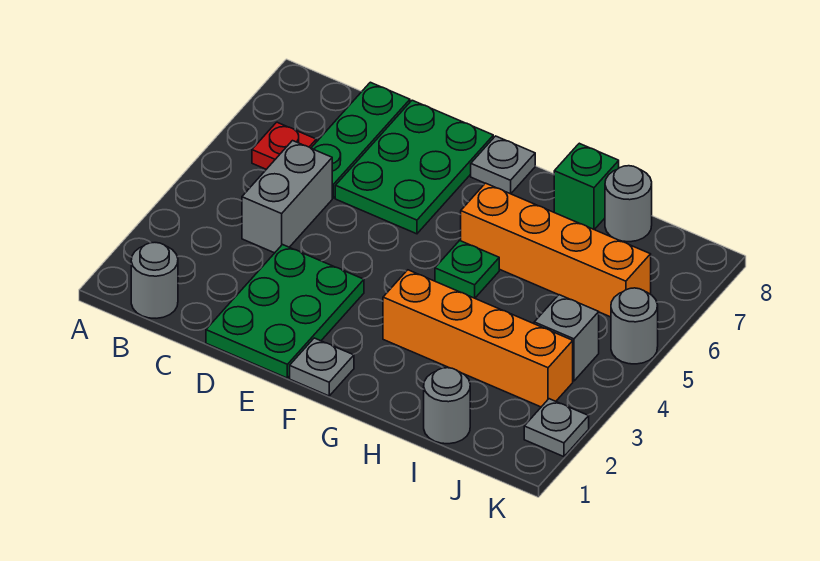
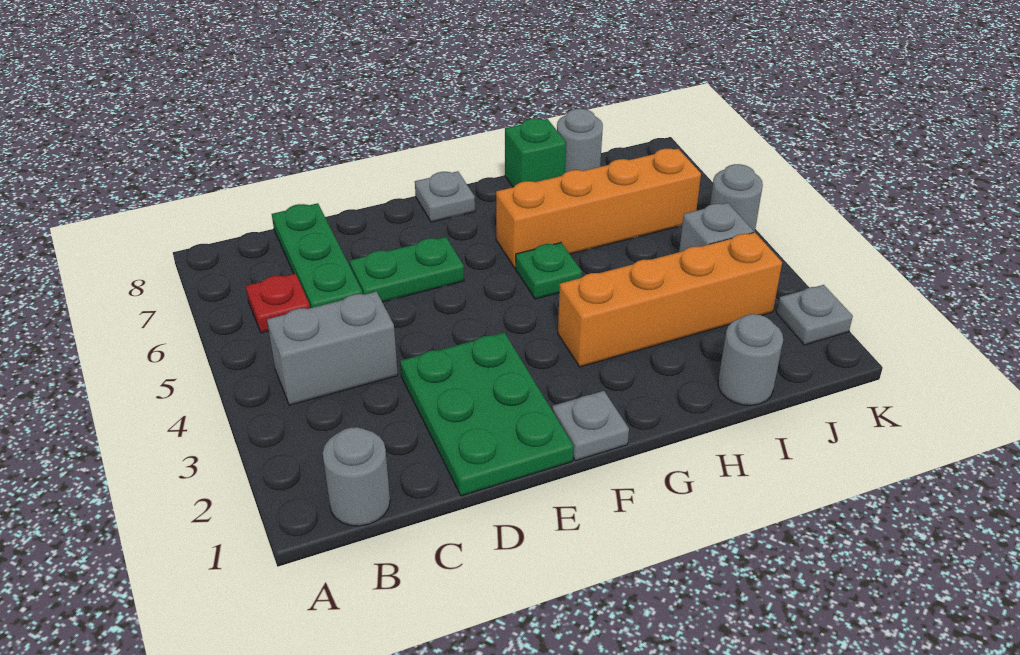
grey 1x2 brick [242,141,332,253] -> grey 1x2 brick turned to [267,292,398,405]
green 2x3 plate [335,100,493,234] -> green 1x2 plate [350,237,464,302]

